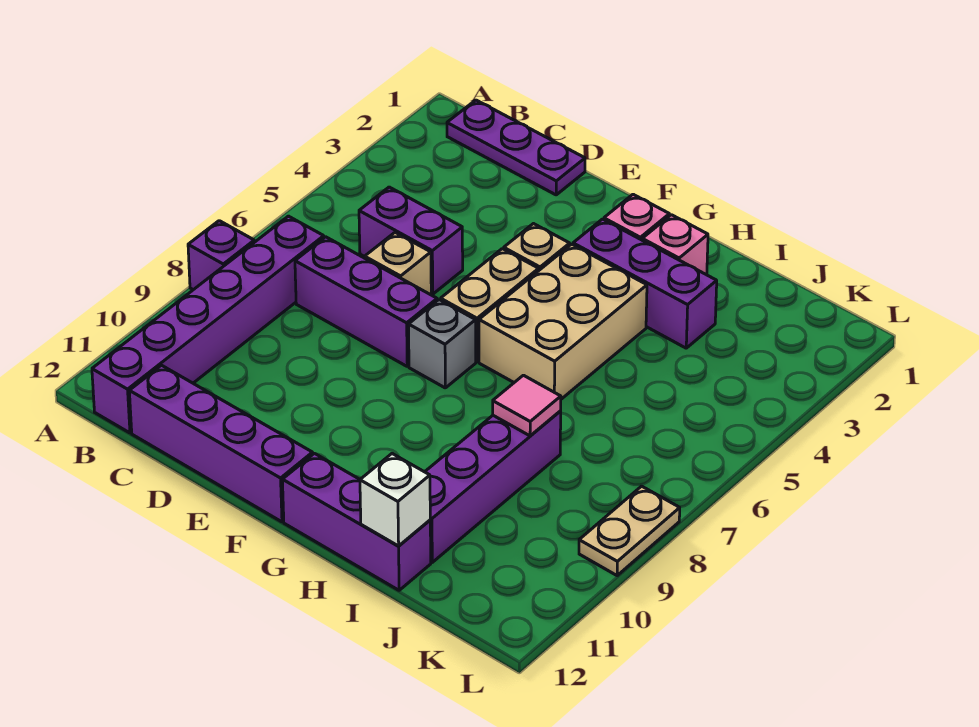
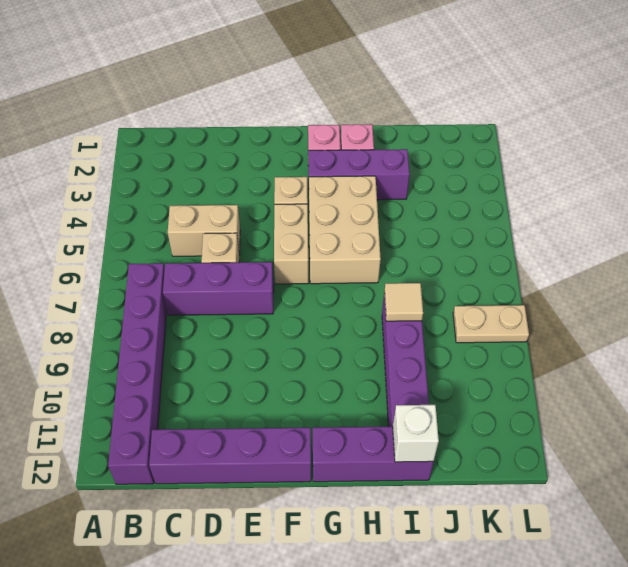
purple 1x1 brick [188,221,254,290] -> none
purple 1x3 plate [447,100,585,195] -> none
purple 1x2 brick [359,187,463,294] -> tan 1x2 brick [168,205,240,256]
grey 1x1 brick [409,300,476,388] -> none
pink 1x1 tile [493,375,561,436] -> tan 1x1 tile [384,283,423,321]
tan 1x2 plate [579,486,680,575] -> tan 1x2 plate turned to [453,305,529,343]

